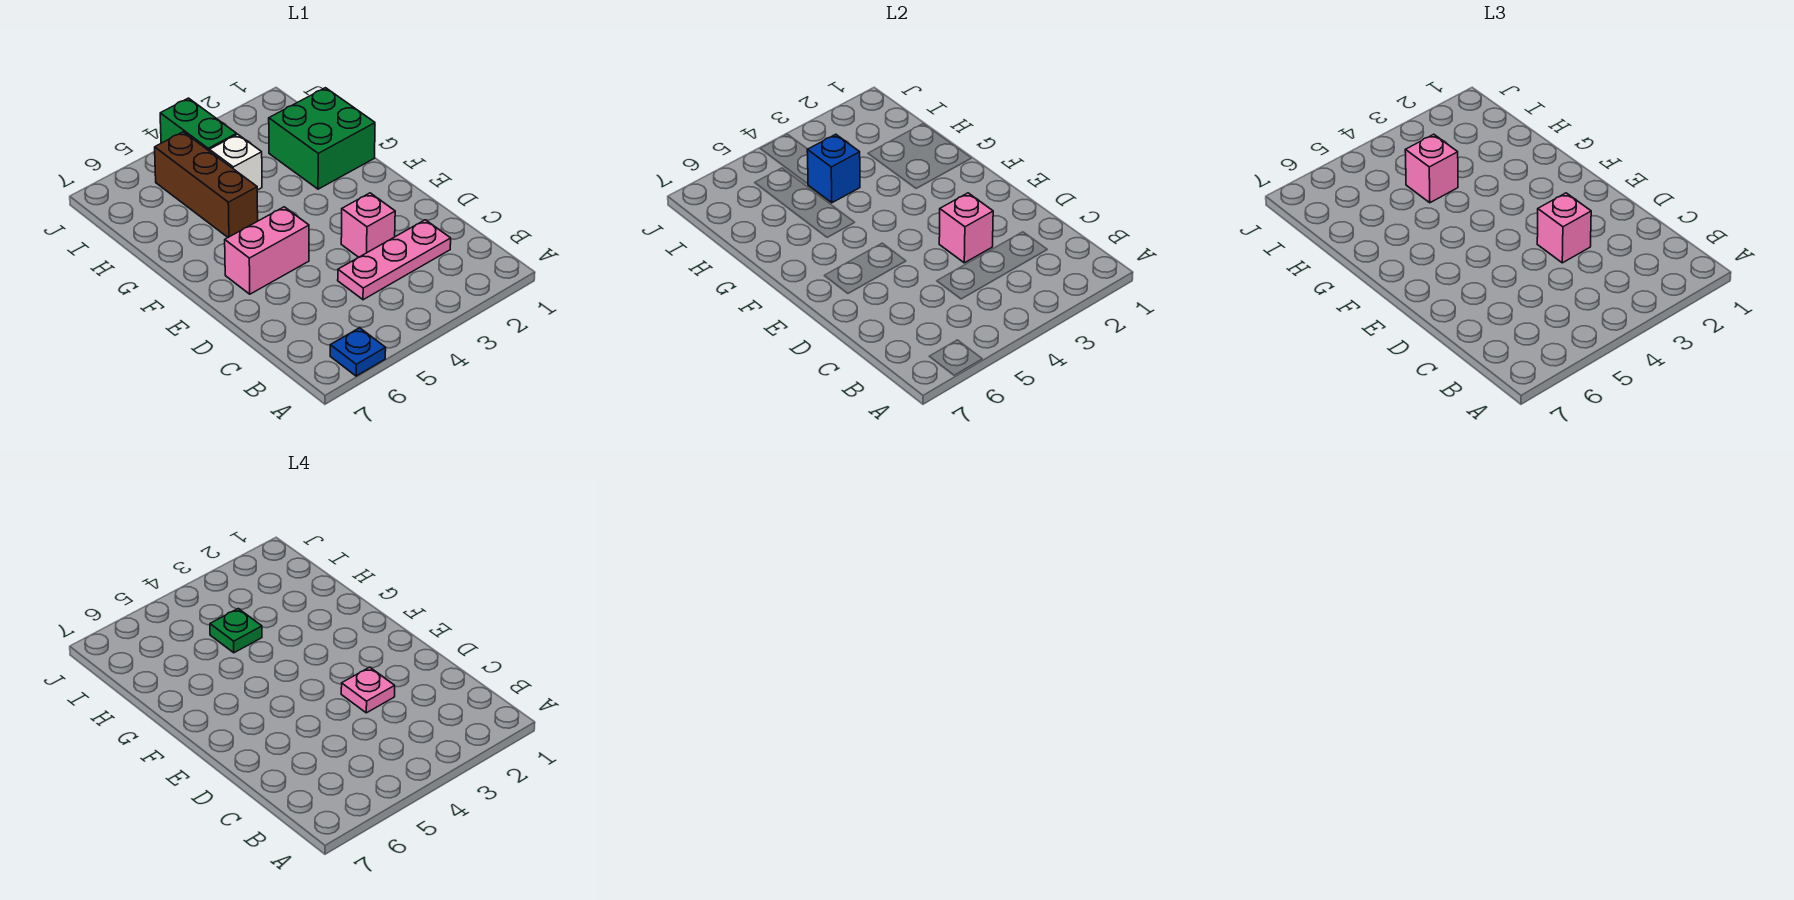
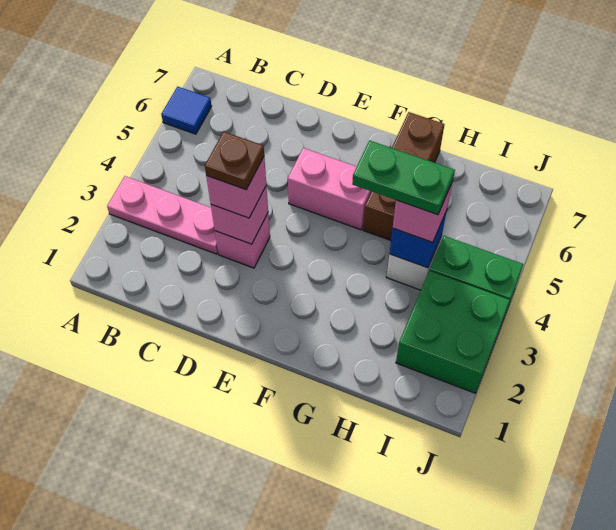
blue 1x1 plate [330,328,386,376] -> blue 1x1 tile [161,87,212,134]
pink 1x3 plate [338,220,451,300] -> pink 1x3 plate turned to [107,176,218,254]
pink 1x1 plate [341,667,395,713] -> brown 1x1 plate [205,132,264,190]
pink 1x2 brick [225,207,309,294] -> pink 1x2 brick turned to [288,148,372,230]
green 2x2 brick [269,88,375,189] -> green 2x2 brick moved to [396,271,510,393]
brown 1x3 brick [155,132,258,237] -> brown 1x3 brick turned to [363,112,444,240]
green 1x1 plate [210,609,262,653] -> green 1x2 plate [352,141,455,215]

